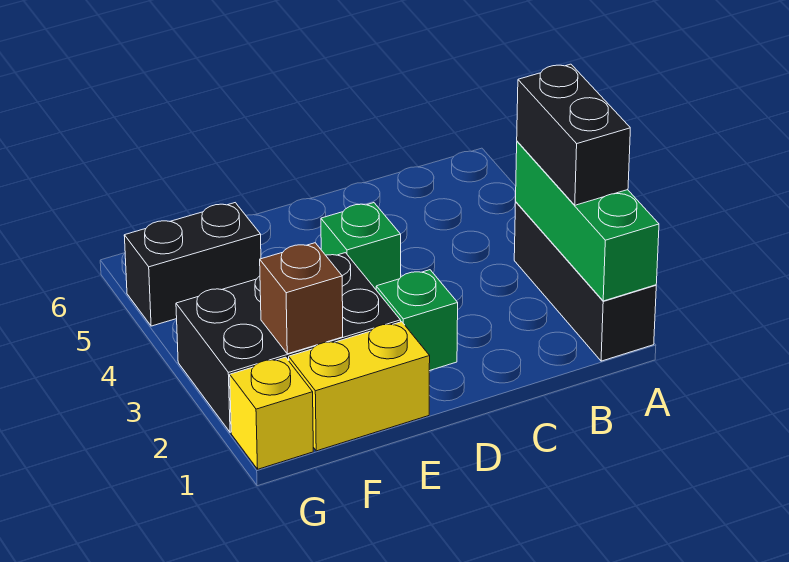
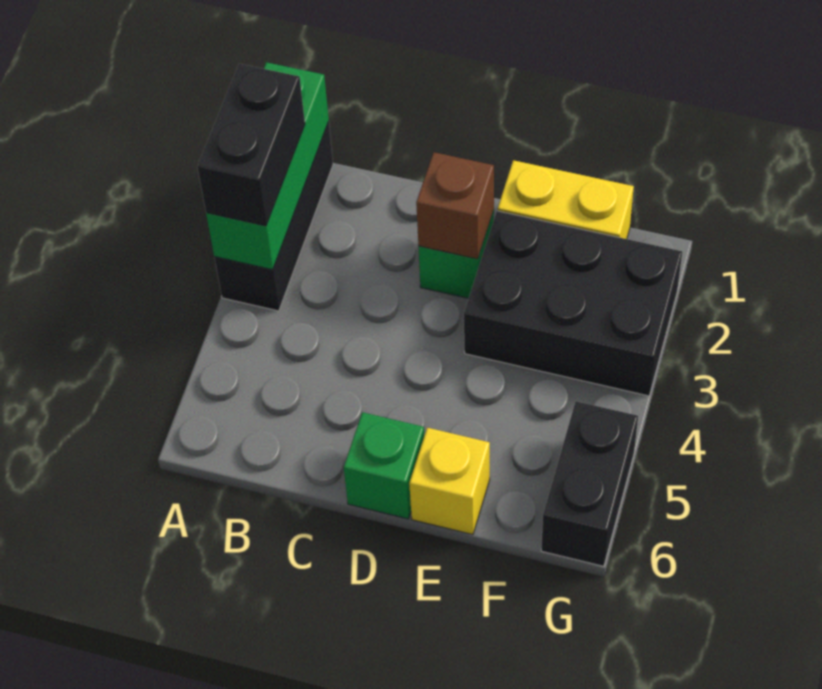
green 1x1 brick [321,203,401,289] -> green 1x1 brick moved to [344,412,424,519]
brown 1x1 brick [260,243,343,354] -> brown 1x1 brick moved to [416,152,494,259]
black 1x2 brick [124,203,261,326] -> black 1x2 brick turned to [541,401,638,566]
yellow 1x1 brick [230,357,313,469] -> yellow 1x1 brick moved to [409,428,490,535]

